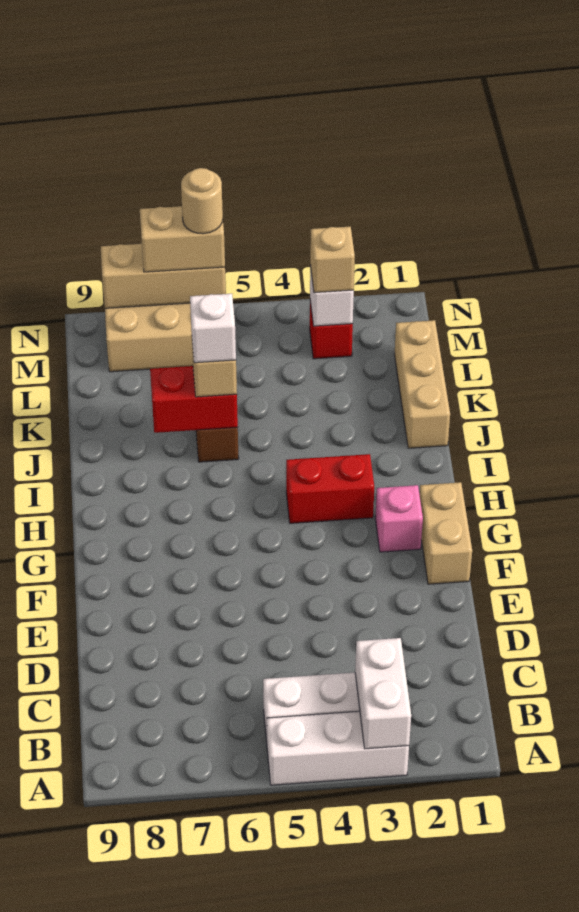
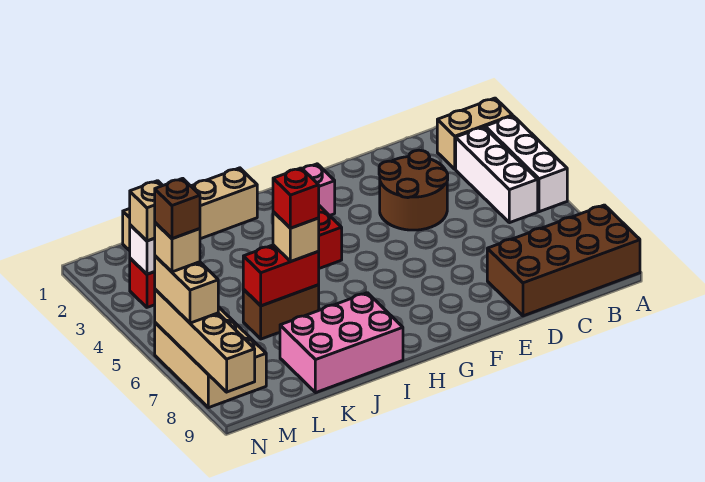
white 1x2 brick [355,638,411,749] -> none
none -> brown 2x4 brick [487,205,640,316]
none -> brown 2x2 round brick [379,150,448,230]
tan 1x2 brick [419,482,472,584] -> tan 1x2 brick moved to [437,98,513,169]
none -> pink 2x3 brick [280,293,403,393]
tan 1x3 brick [394,320,450,448] -> tan 1x4 brick [123,168,257,251]
red 1x2 brick [150,366,238,433] -> red 1x2 brick turned to [243,245,319,306]
white 1x1 brick [190,294,236,363] -> red 1x1 brick [273,168,319,228]
tan 1x3 brick [101,244,226,308] -> tan 1x4 brick [155,289,255,392]
tan 1x1 round brick [181,168,223,234] -> tan 1x1 brick [154,223,200,272]
none -> brown 1x1 brick [155,178,200,239]

